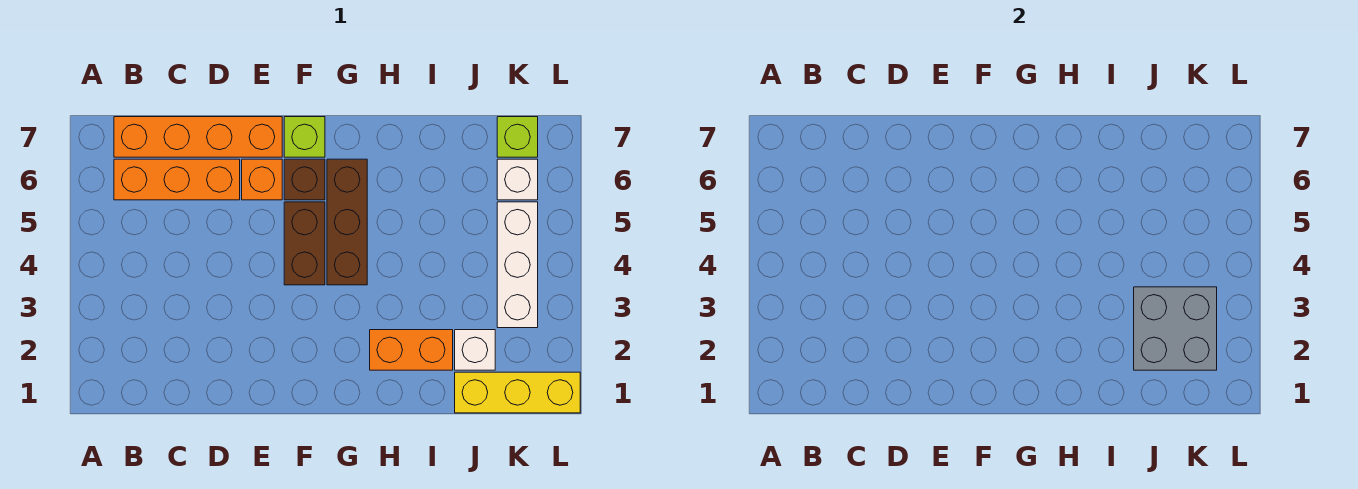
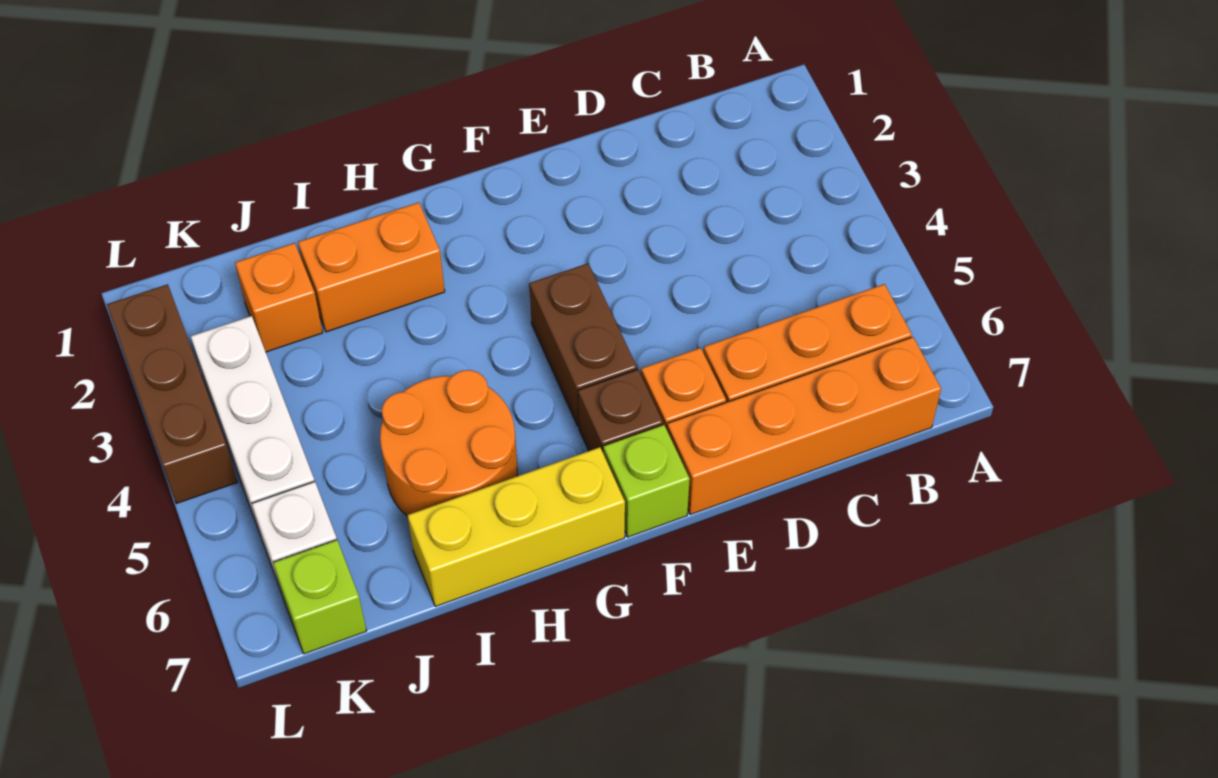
brown 1x3 brick [327,159,367,285] -> brown 1x3 brick moved to [107,284,237,504]
none -> orange 2x2 round brick [380,370,517,517]
yellow 1x3 brick [455,372,580,413] -> yellow 1x3 brick moved to [407,447,625,606]
white 1x1 brick [455,330,495,370] -> orange 1x1 brick [235,243,323,352]
grey 2x2 brick [1134,287,1217,370] -> none

